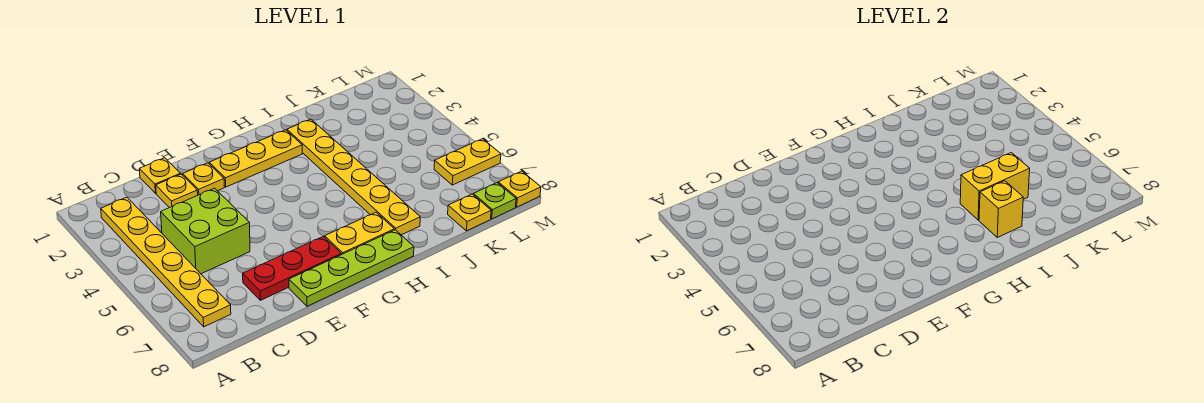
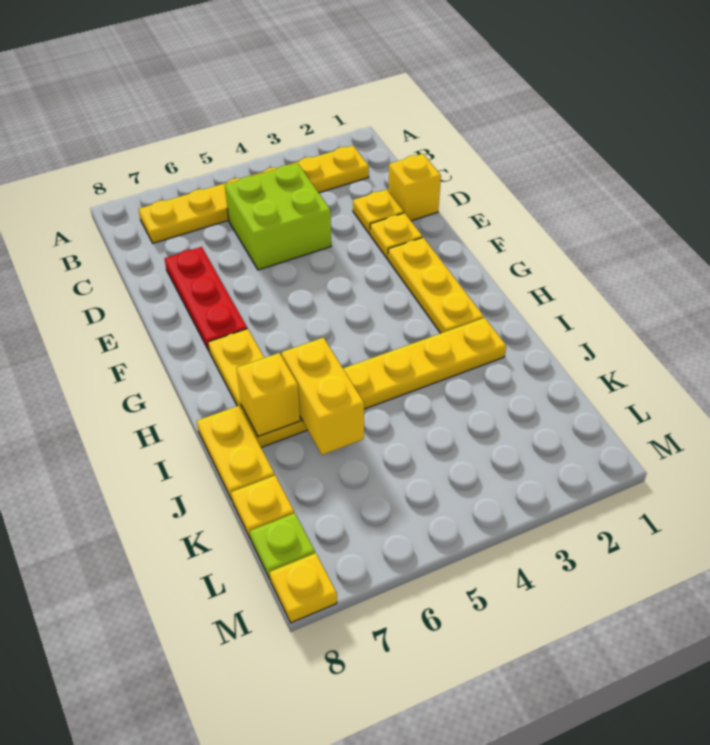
yellow 1x1 plate [139,158,181,193] -> yellow 1x1 brick [388,154,441,221]
lime 1x4 plate [289,230,414,306] -> none
yellow 1x2 plate [434,139,501,185] -> yellow 1x2 plate moved to [197,406,275,500]

